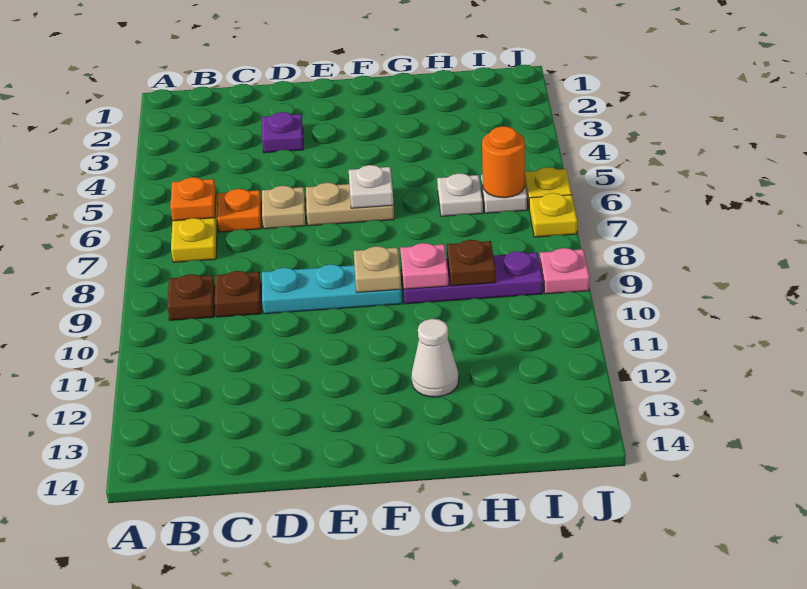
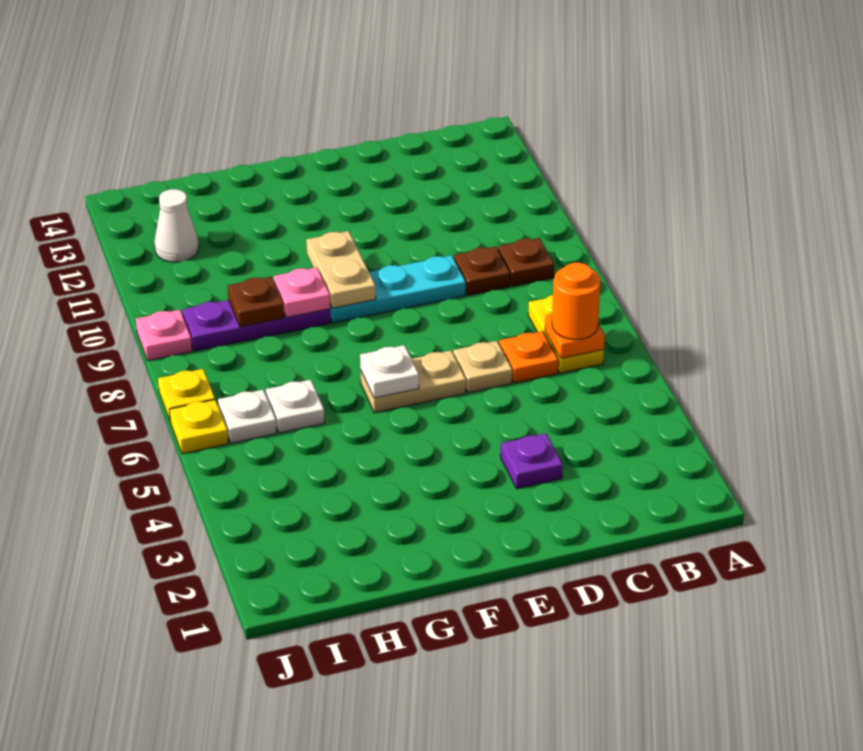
tan 1x1 plate [354,246,401,293] -> tan 1x2 plate [306,231,376,308]
white 1x1 cone [411,319,459,397] -> white 1x1 cone moved to [155,189,199,262]
orange 1x1 round brick [482,126,525,198] -> orange 1x1 round brick moved to [552,263,601,340]

